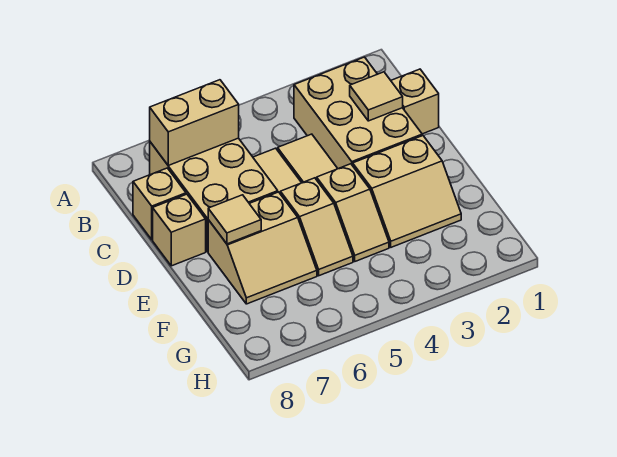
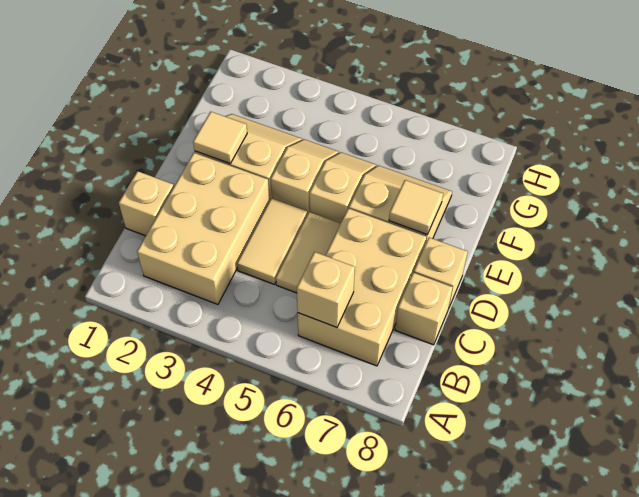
tan 1x2 brick [150,80,239,165] -> tan 1x1 brick [297,252,355,327]
tan 1x1 tile [350,72,403,121] -> tan 1x1 tile moved to [193,112,247,163]

